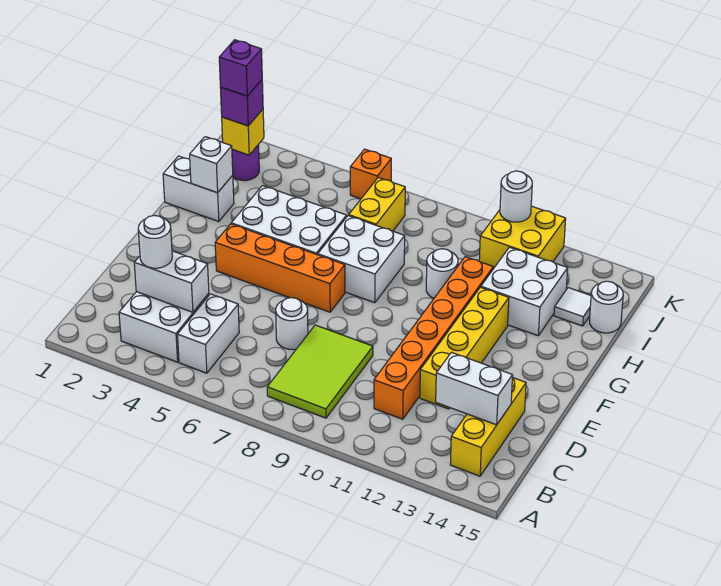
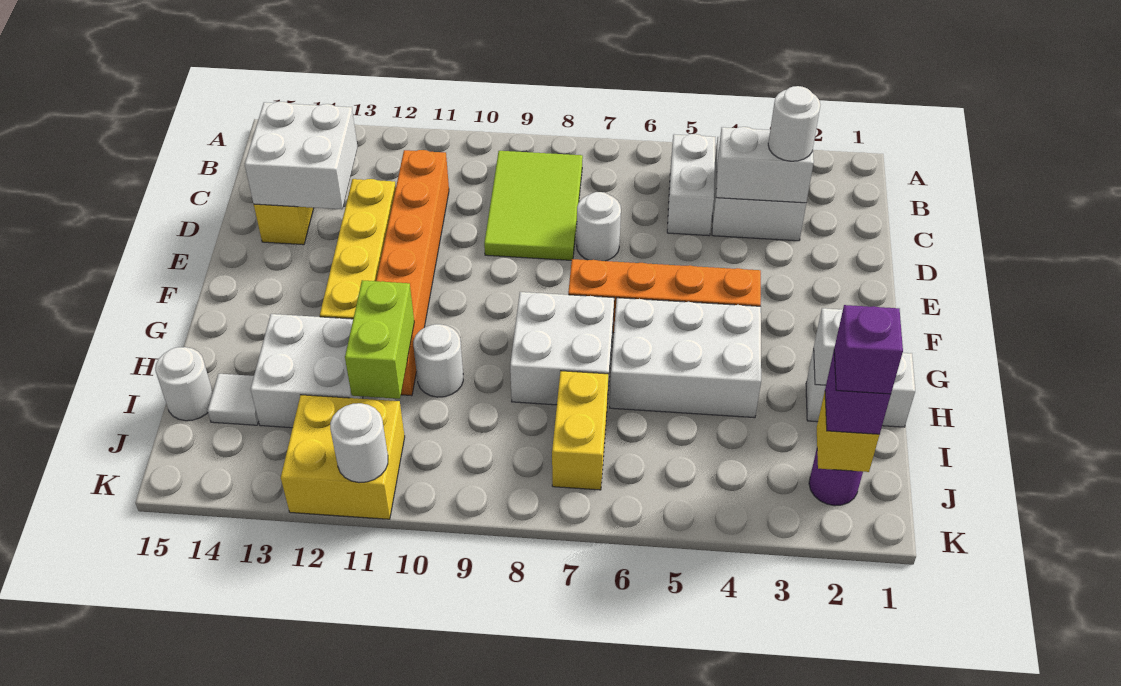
white 1x2 brick [436,352,513,425] -> white 2x2 brick [245,102,357,209]
none -> lime 1x2 brick [345,280,414,399]
orange 1x1 brick [350,149,391,199] -> none

